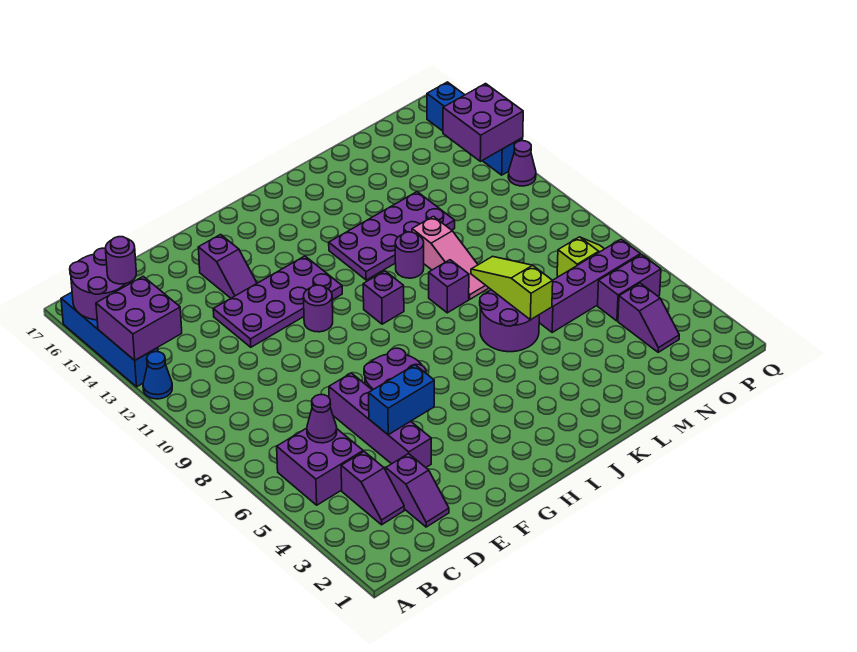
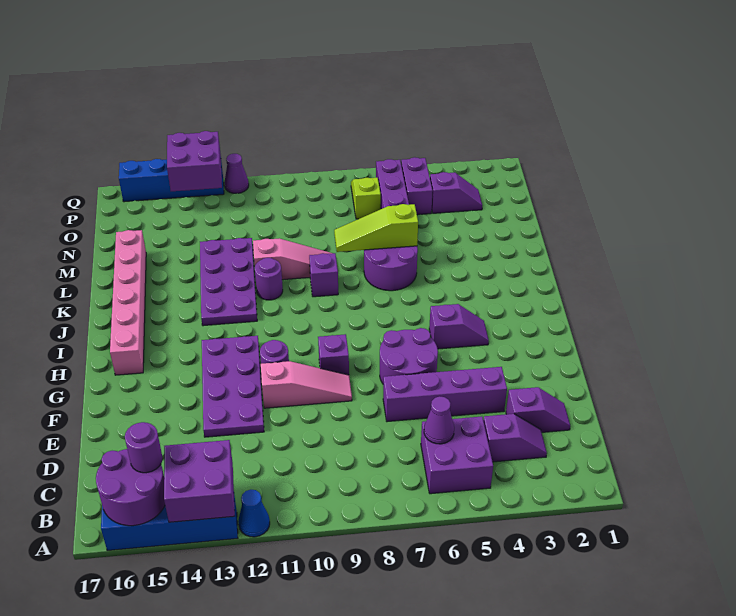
blue 1x2 brick [369,365,434,435] -> none
none -> pink 1x3 slope [261,361,352,408]
purple 1x2 slope [198,235,257,298] -> purple 1x2 slope moved to [429,304,489,349]
none -> pink 1x6 brick [110,230,146,375]
purple 1x1 brick [363,271,404,324] -> purple 1x1 brick moved to [318,334,349,375]

